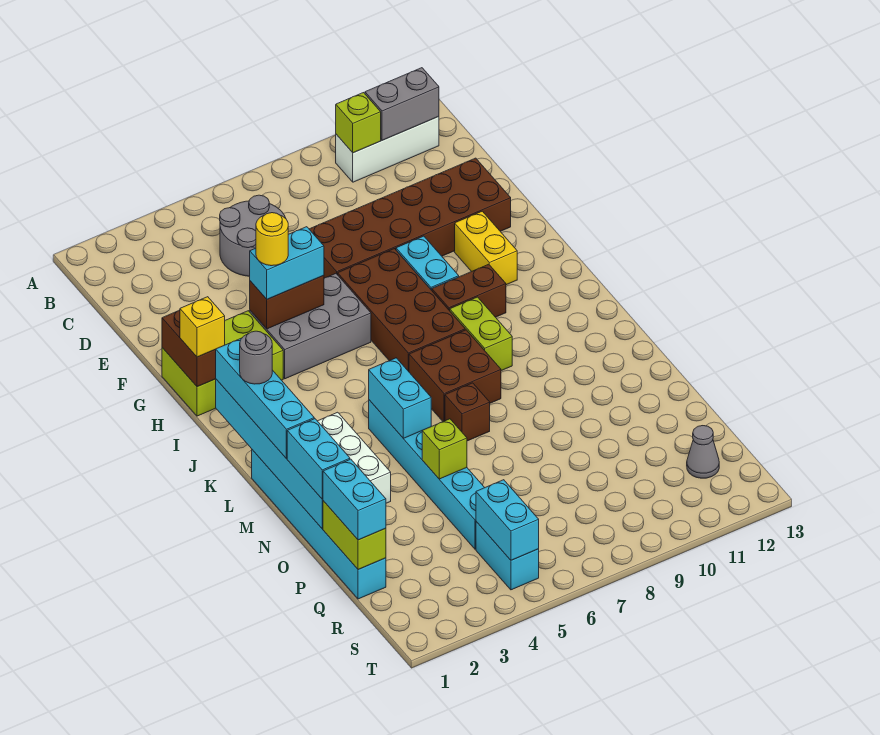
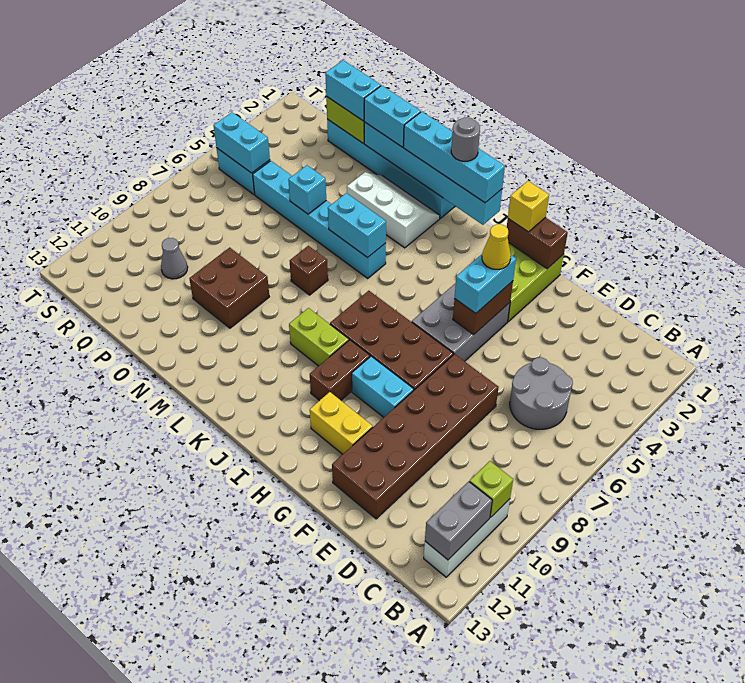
yellow 1x1 round brick [256,213,288,266] -> yellow 1x1 cone [482,224,511,269]
brown 2x2 brick [409,330,501,422] -> brown 2x2 brick moved to [189,247,269,328]
lime 1x1 brick [422,419,467,479] -> cyan 1x1 brick [288,165,326,214]
grey 1x1 cone [687,426,719,478] -> grey 1x1 cone moved to [161,238,188,279]

